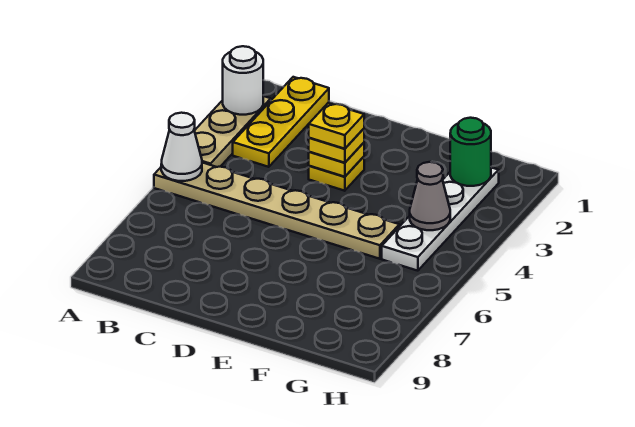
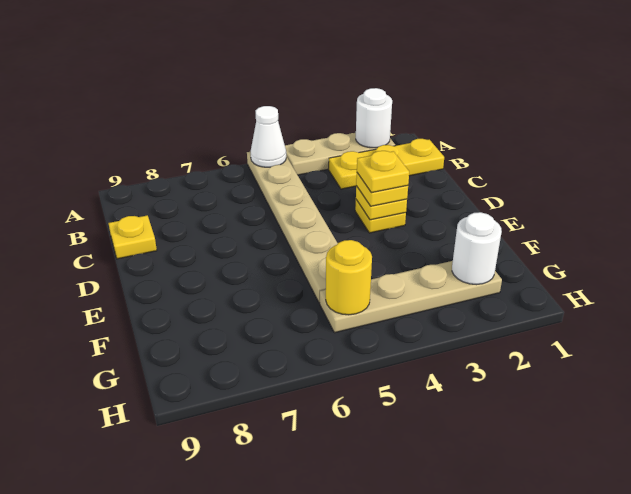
none -> yellow 1x1 plate [108,215,157,259]
white 1x4 plate [382,168,499,271] -> tan 1x4 plate [320,261,502,333]
green 1x1 round brick [450,118,491,186] -> white 1x1 round brick [452,212,502,285]
grey 1x1 cone [410,162,450,230] -> none
none -> yellow 1x1 round brick [326,240,372,315]

